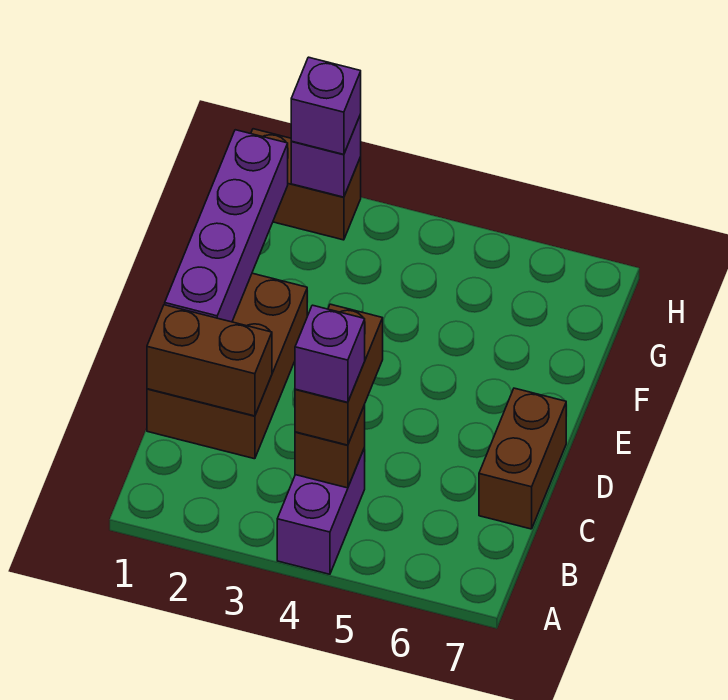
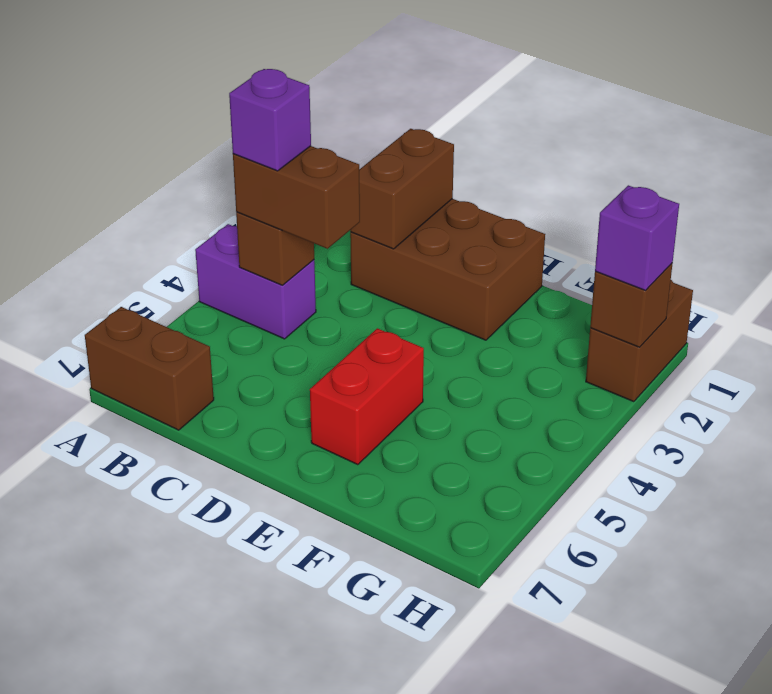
brown 1x2 brick [479,388,566,529] -> brown 1x2 brick moved to [85,307,214,430]
purple 1x4 brick [165,130,288,322] -> none
none -> red 1x2 brick [310,328,424,465]
purple 1x1 brick [291,115,361,197] -> brown 1x1 brick [590,263,673,347]

